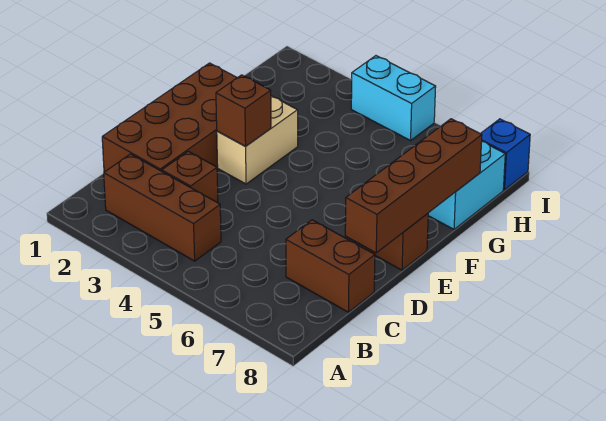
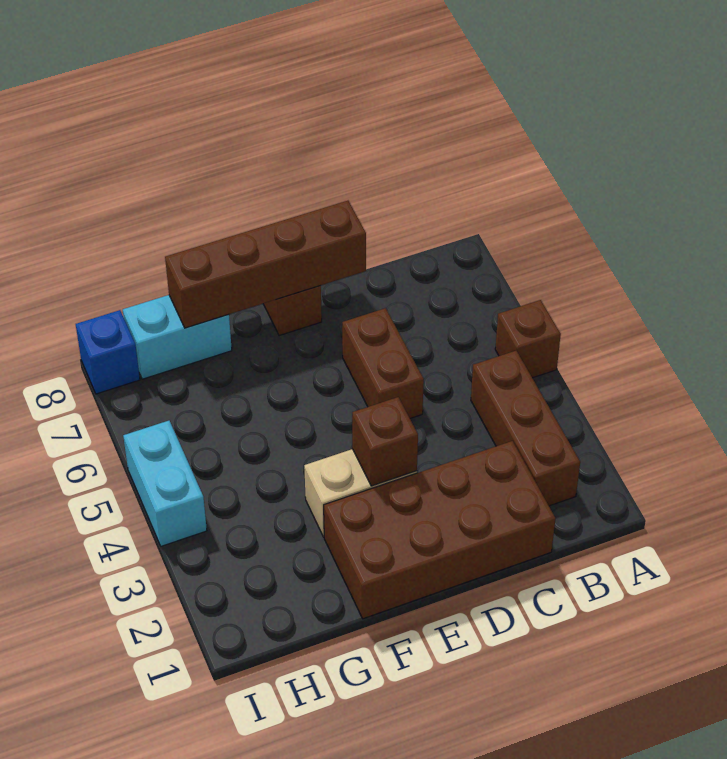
brown 1x1 brick [162,151,218,203] -> brown 1x1 brick moved to [495,300,561,378]
brown 1x2 brick [286,220,375,312] -> brown 1x2 brick moved to [342,308,424,418]

